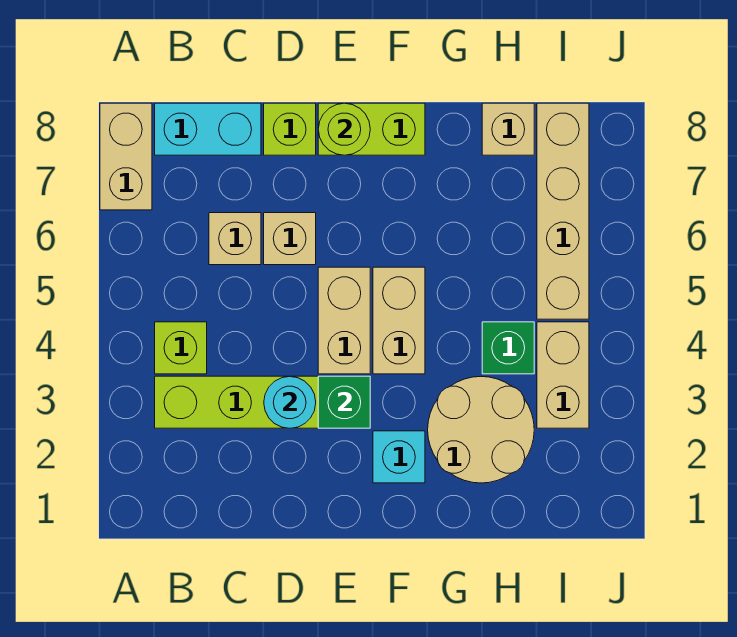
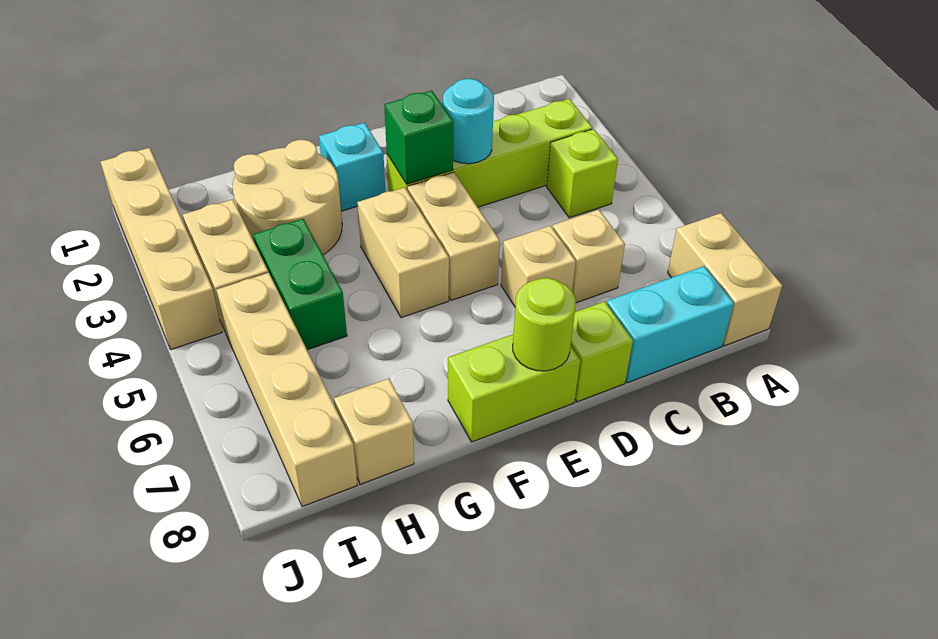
green 1x1 brick [482,322,534,374] -> green 1x2 brick [253,219,347,350]
none -> tan 1x4 brick [101,148,222,349]

